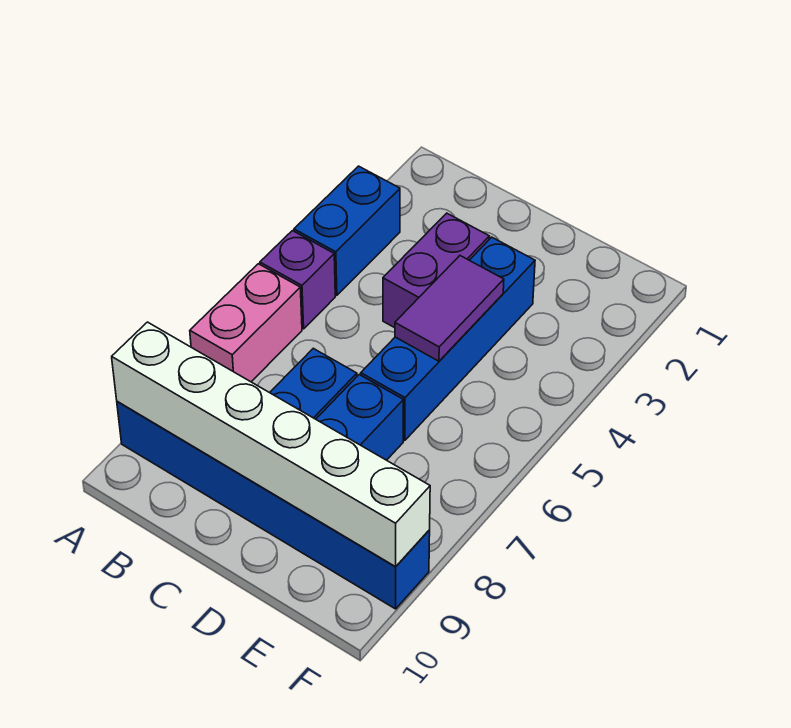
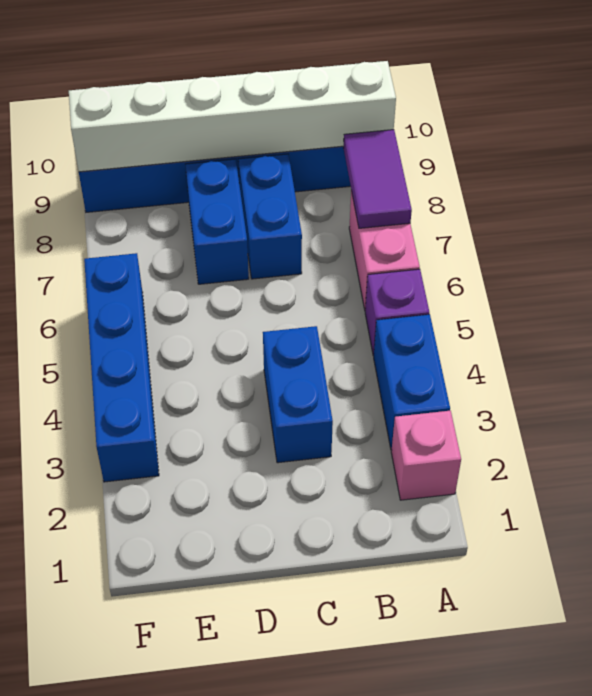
none -> pink 1x1 brick [391,411,461,500]
purple 1x2 brick [383,213,490,328] -> blue 1x2 brick [263,326,333,463]
blue 1x4 brick [361,237,535,440] -> blue 1x4 brick moved to [84,253,159,482]
purple 1x2 tile [395,256,504,361] -> purple 1x2 tile moved to [343,130,412,228]

